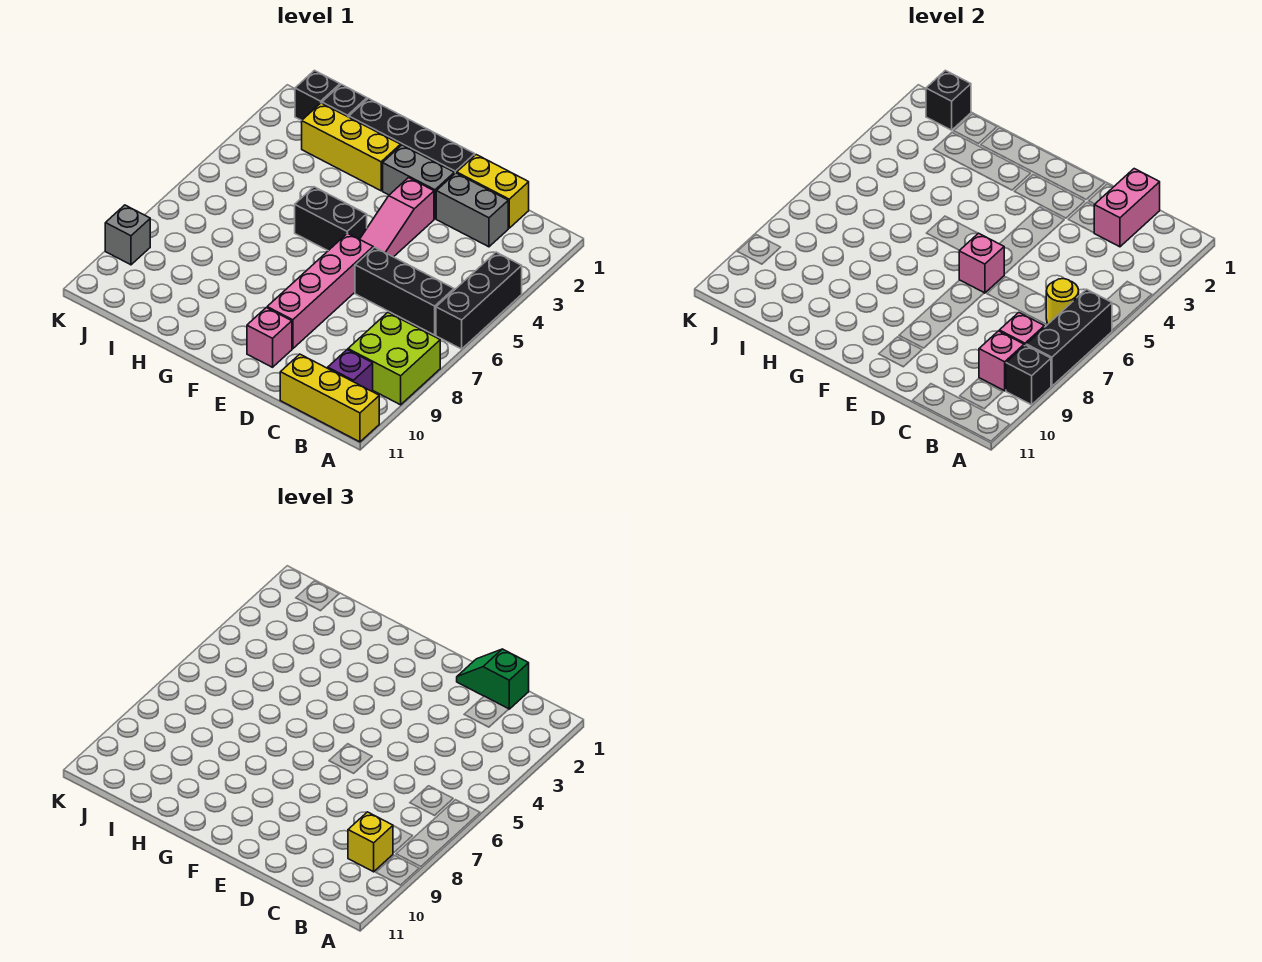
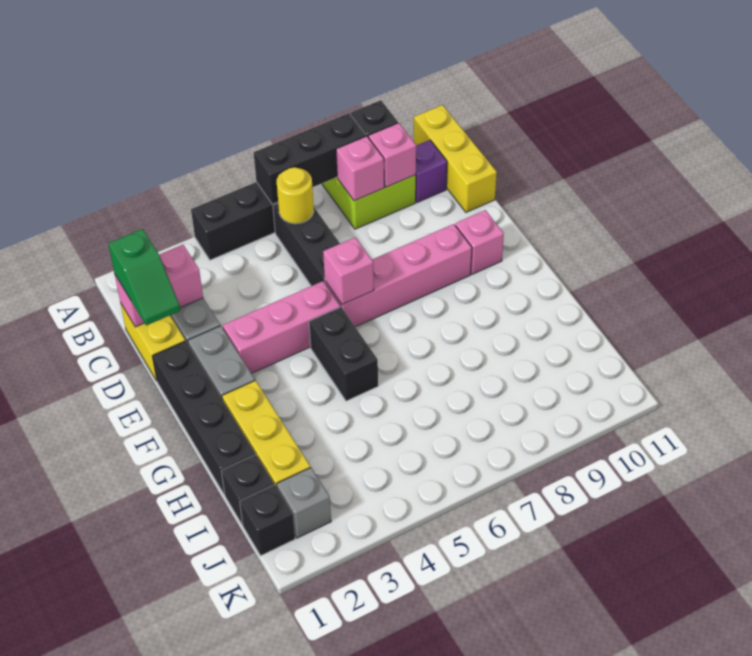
yellow 1x1 brick [348,812,393,872] -> none
pink 1x3 slope [360,178,434,257] -> pink 1x3 brick [223,281,340,373]
black 1x1 brick [926,70,971,130] -> none
grey 1x1 brick [105,205,150,265] -> grey 1x1 brick moved to [277,467,331,538]

